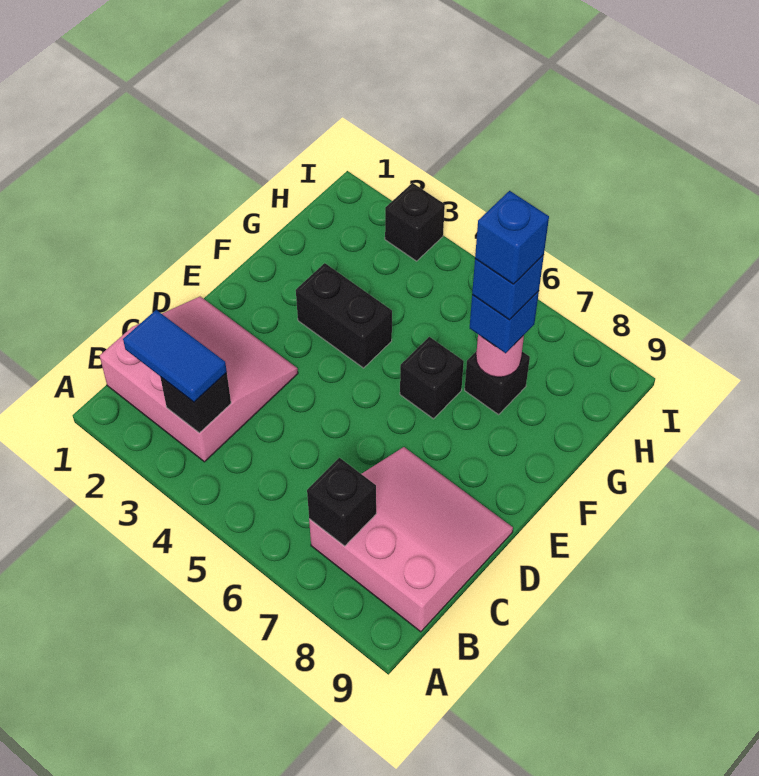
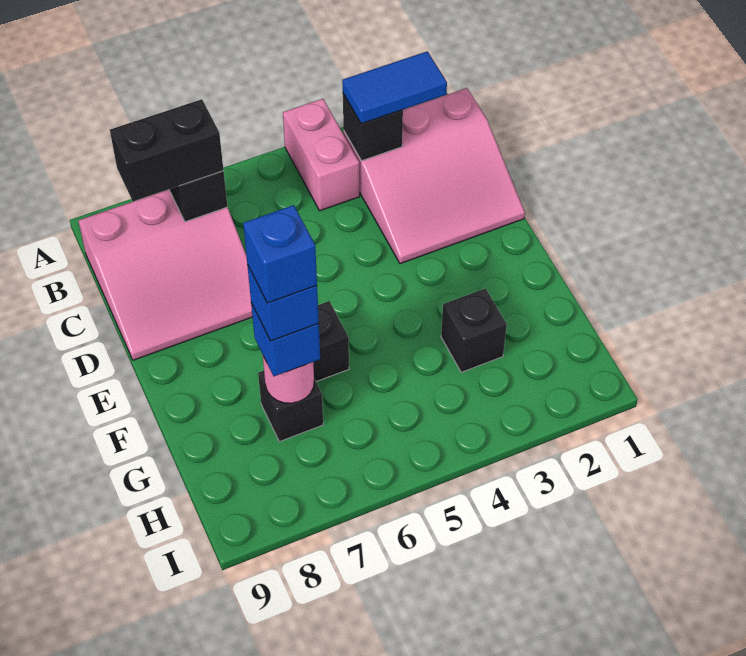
none -> pink 1x2 brick [283,99,360,211]
black 1x2 brick [296,263,392,368] -> black 1x2 brick moved to [110,99,224,201]
black 1x1 brick [385,183,445,261] -> black 1x1 brick moved to [441,288,507,372]

